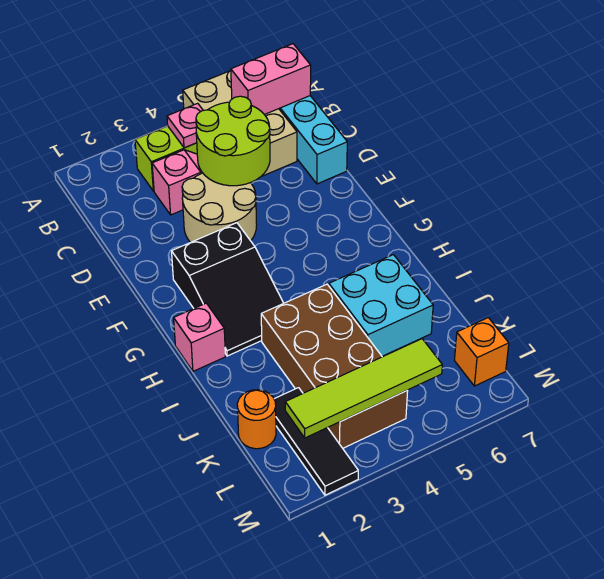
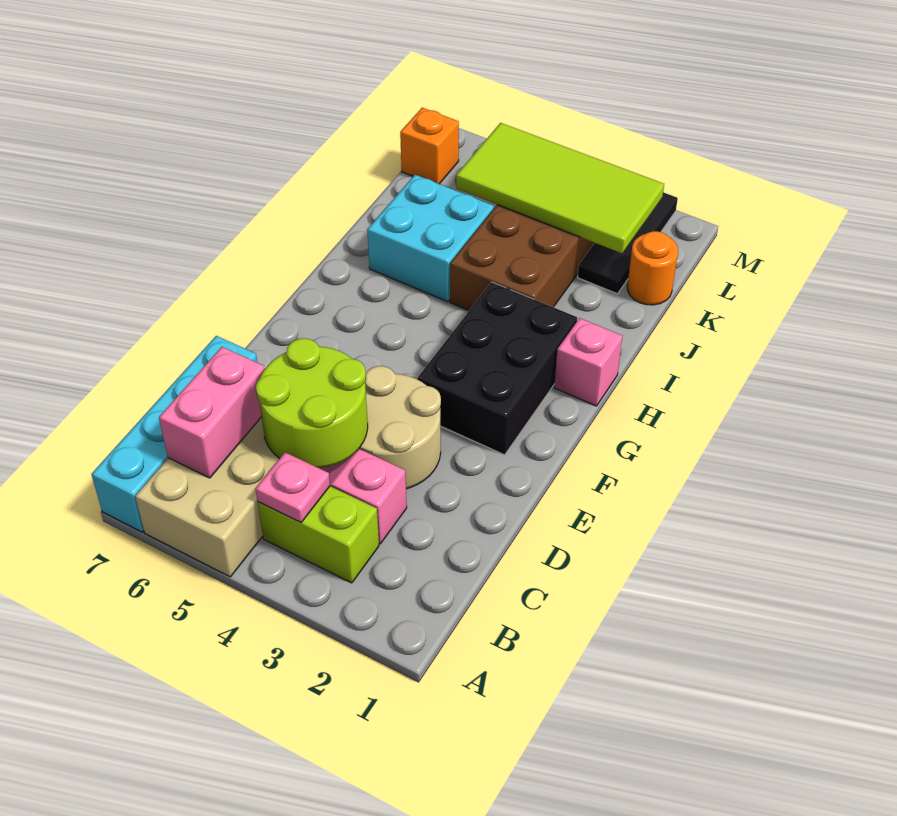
pink 1x2 brick [231,44,311,115] -> pink 1x2 brick turned to [159,347,265,478]
black 2x3 slope [172,223,284,356] -> black 2x3 brick [418,282,577,455]
lime 1x4 tile [285,339,442,438] -> lime 2x4 tile [456,123,664,253]

